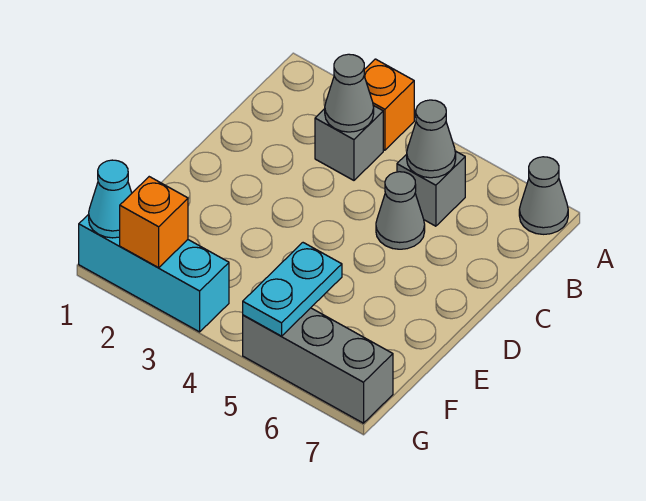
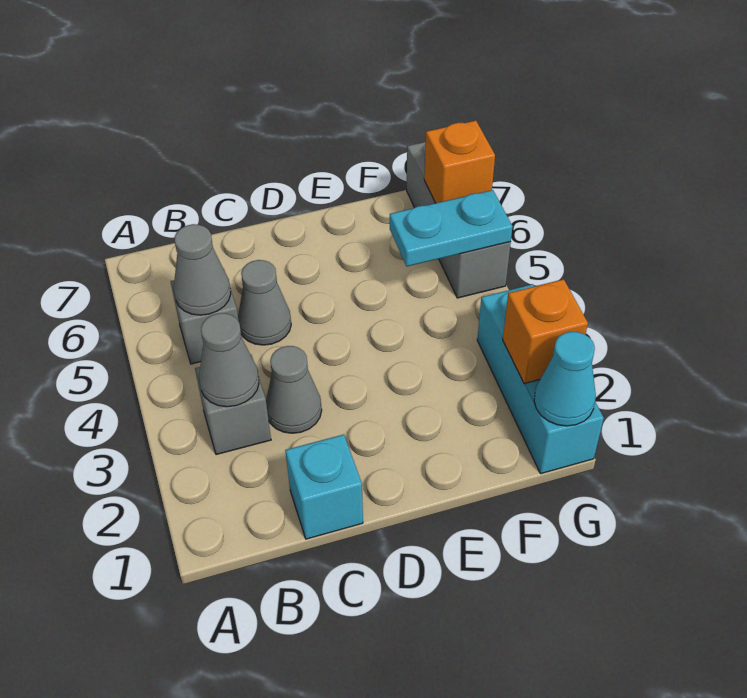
orange 1x1 brick [364,59,414,150] -> orange 1x1 brick moved to [424,121,495,203]
grey 1x1 cone [519,157,568,234] -> grey 1x1 cone moved to [266,346,322,433]
none -> cyan 1x1 brick [285,434,363,539]

